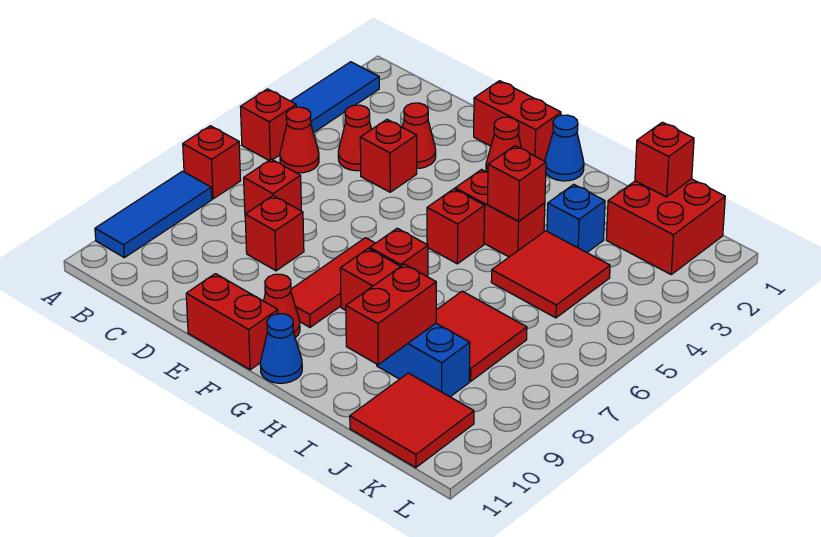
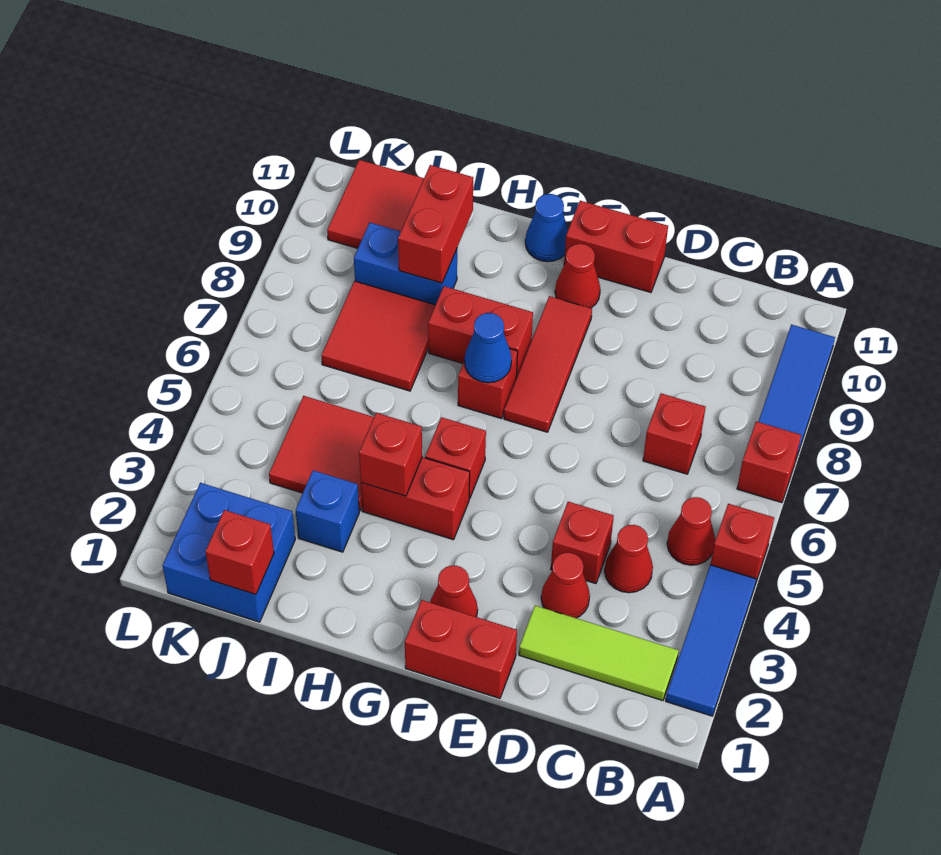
none -> lime 1x3 tile [519,606,679,701]
red 1x1 brick [245,196,304,271] -> none
blue 1x1 cone [545,115,584,181] -> blue 1x1 cone moved to [465,313,512,383]
red 2x2 brick [606,179,725,274] -> blue 2x2 brick [163,483,295,622]

